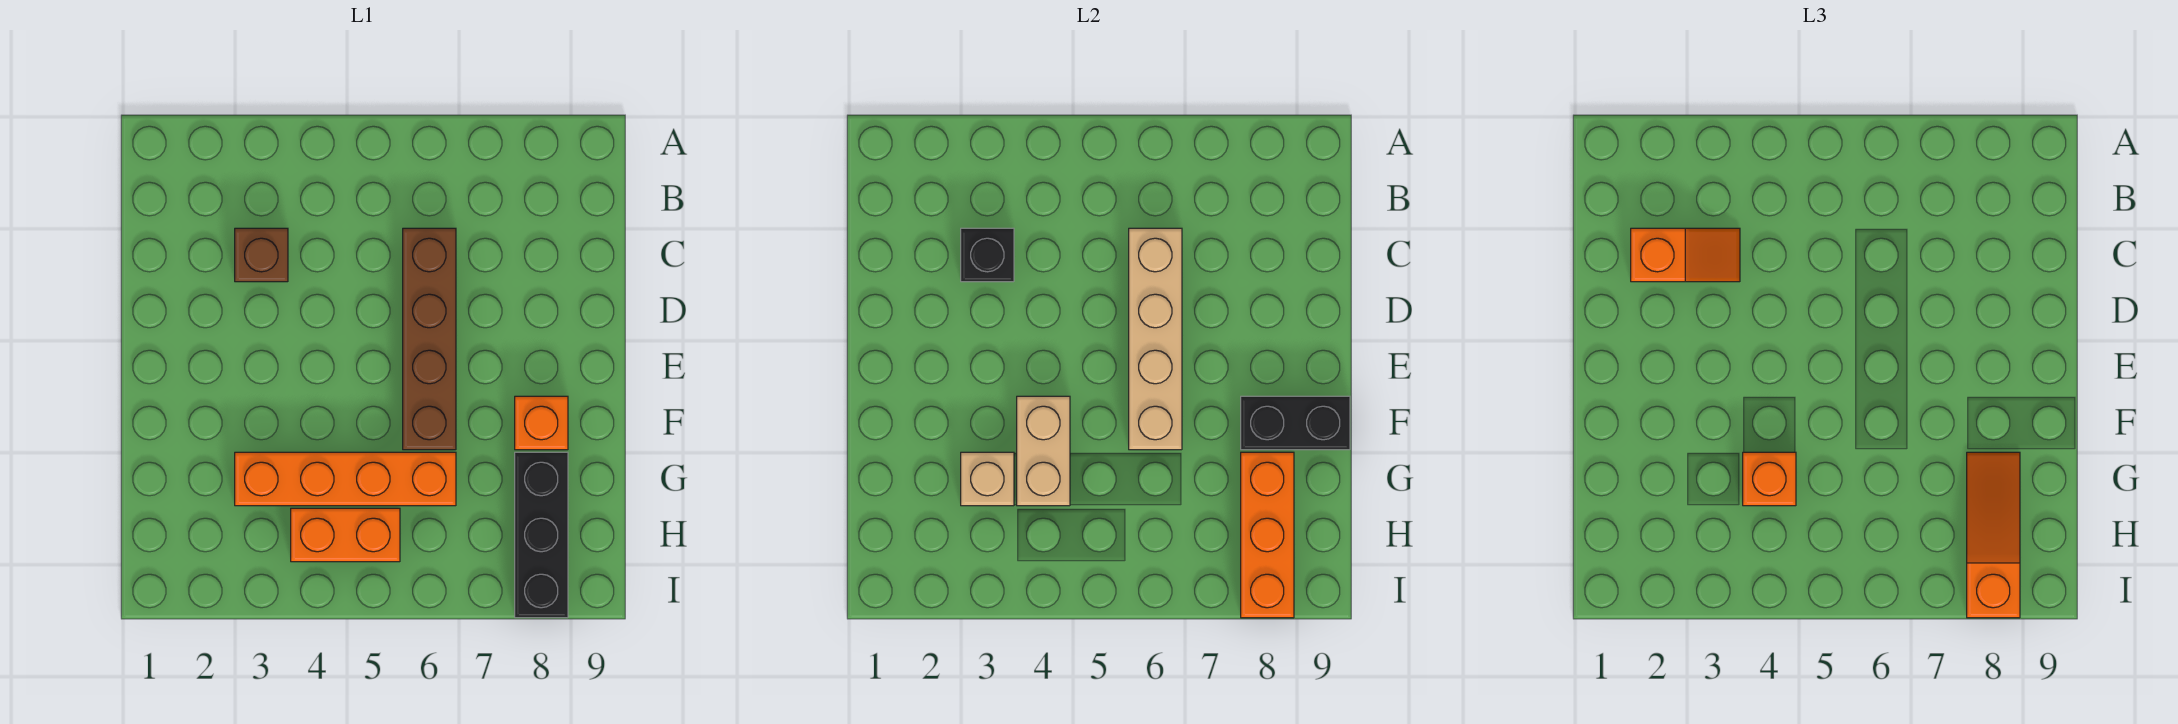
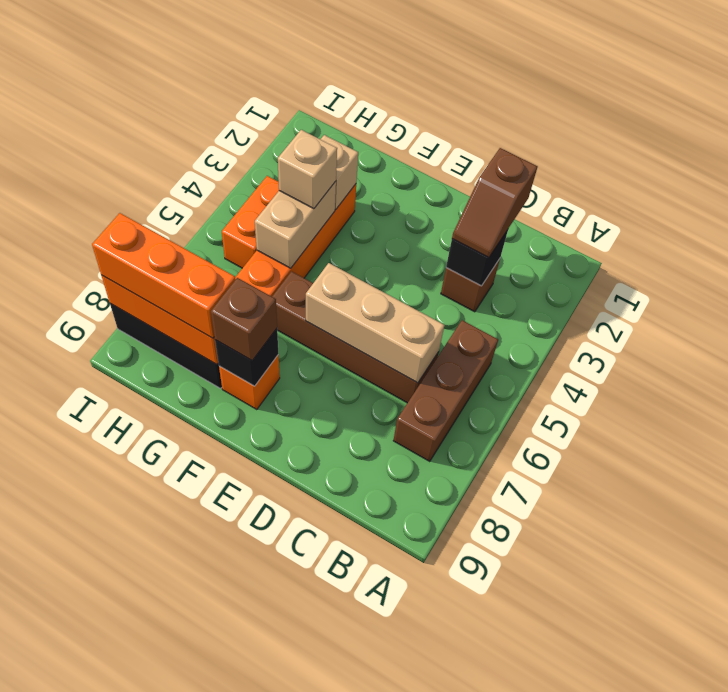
none -> brown 1x3 brick [393,320,498,462]
orange 1x2 slope [1631,228,1740,282] -> brown 1x2 slope [452,148,538,258]
tan 1x4 brick [1129,228,1182,450] -> tan 1x3 brick [306,263,444,383]
tan 1x2 brick [1017,396,1070,506] -> tan 1x2 brick turned to [255,181,336,268]
black 1x2 brick [1241,396,1350,450] -> black 1x1 brick [215,329,278,386]
none -> brown 1x1 brick [211,278,277,360]
orange 1x1 brick [1743,452,1796,506] -> tan 1x1 brick [278,130,337,209]
orange 1x3 slope [1967,452,2020,618] -> orange 1x3 brick [92,213,236,338]

